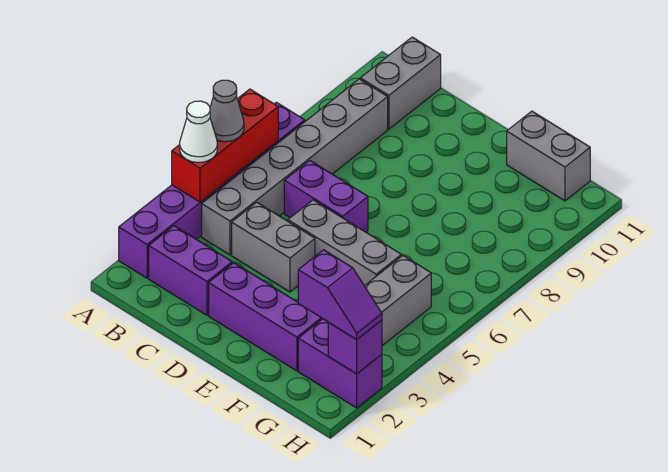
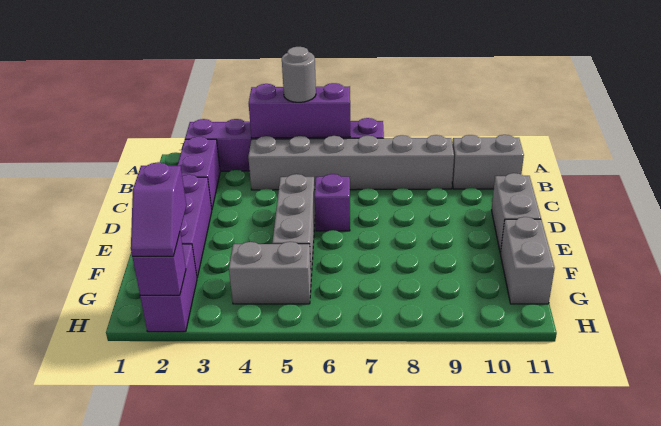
red 1x3 brick [172,89,278,202] -> purple 1x3 brick [249,83,350,138]
white 1x1 cone [180,101,217,163] -> none
grey 1x1 cone [210,80,244,142] -> grey 1x1 round brick [282,47,316,102]
grey 1x2 brick [232,202,315,292] -> grey 1x2 brick moved to [492,173,541,253]
purple 1x2 brick [284,160,368,232] -> purple 1x1 brick [315,174,350,231]

